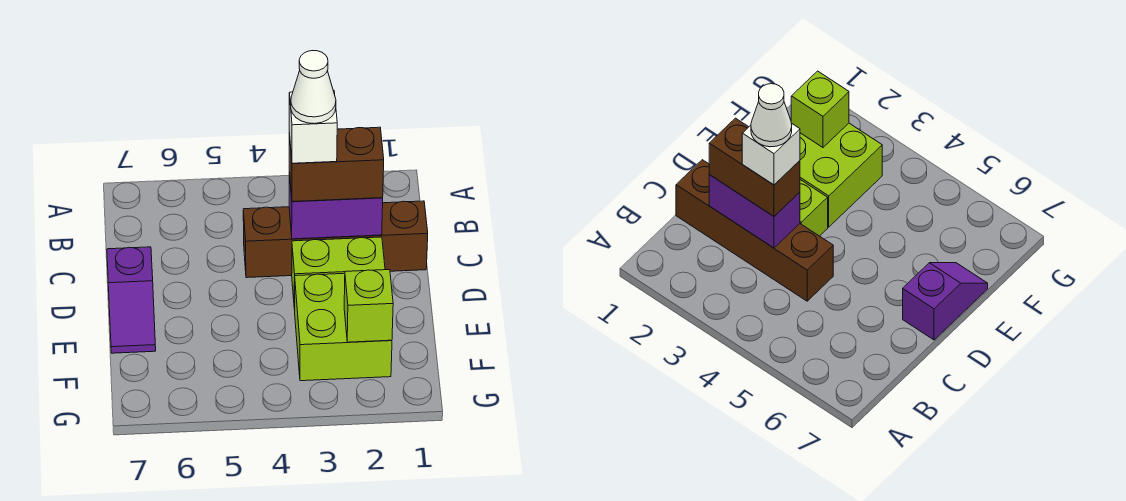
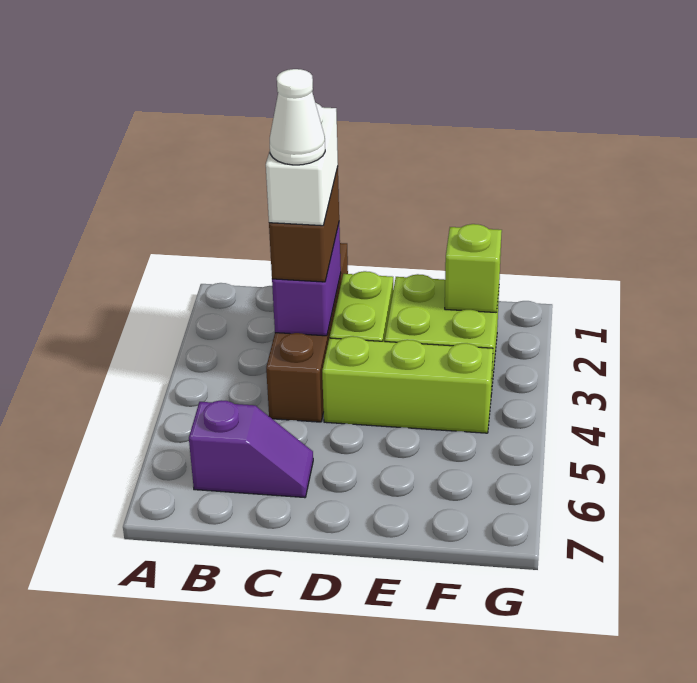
white 1x1 brick [289,90,337,163] -> white 1x2 brick [266,103,338,226]
none -> lime 1x3 brick [322,336,493,433]
purple 1x2 slope [107,247,156,353] -> purple 1x2 slope moved to [189,400,313,498]

